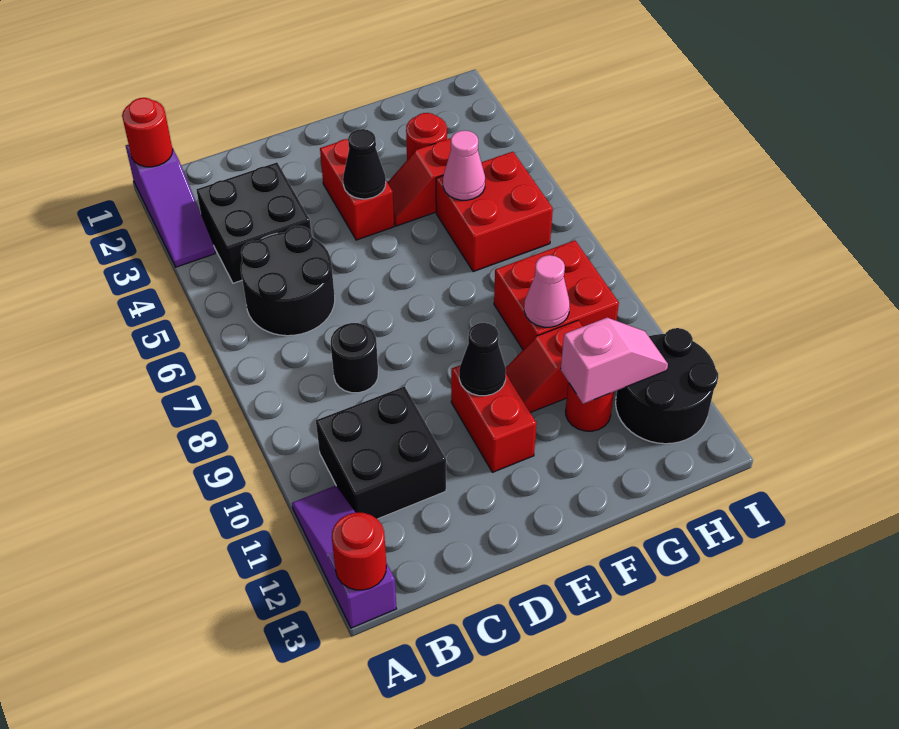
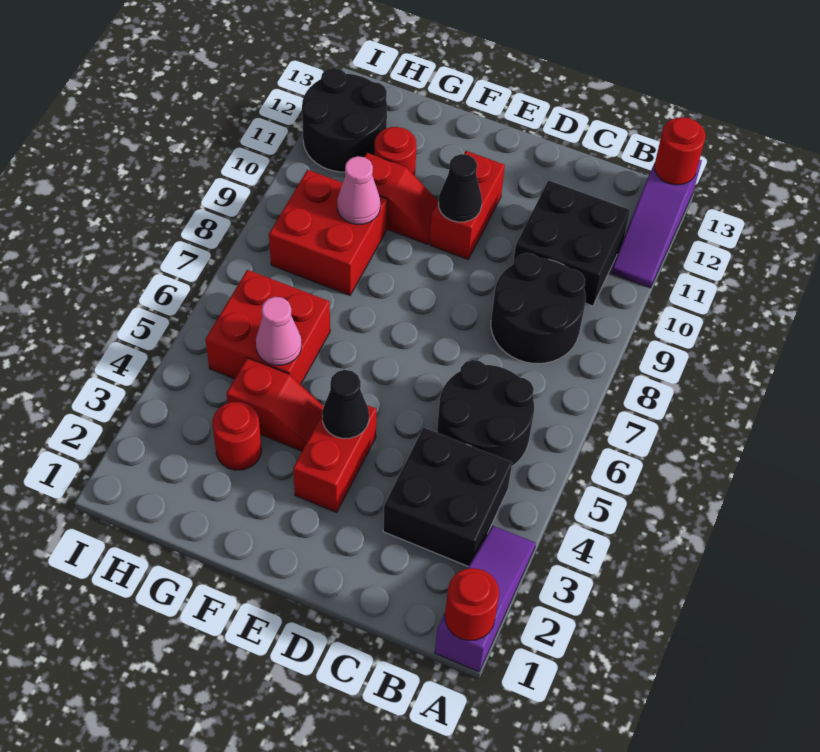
black 1x1 round brick [331,323,378,393] -> black 2x2 round brick [491,253,586,364]
pink 1x2 slope [561,318,668,404] -> none

